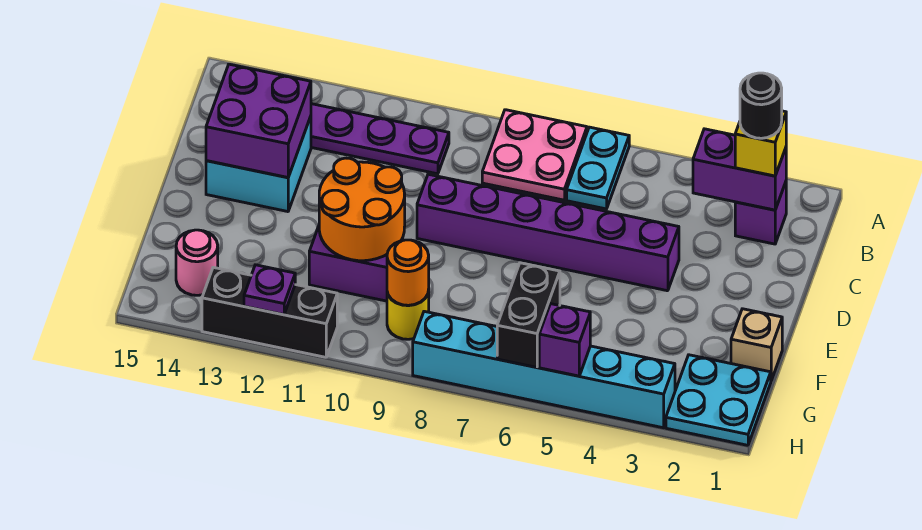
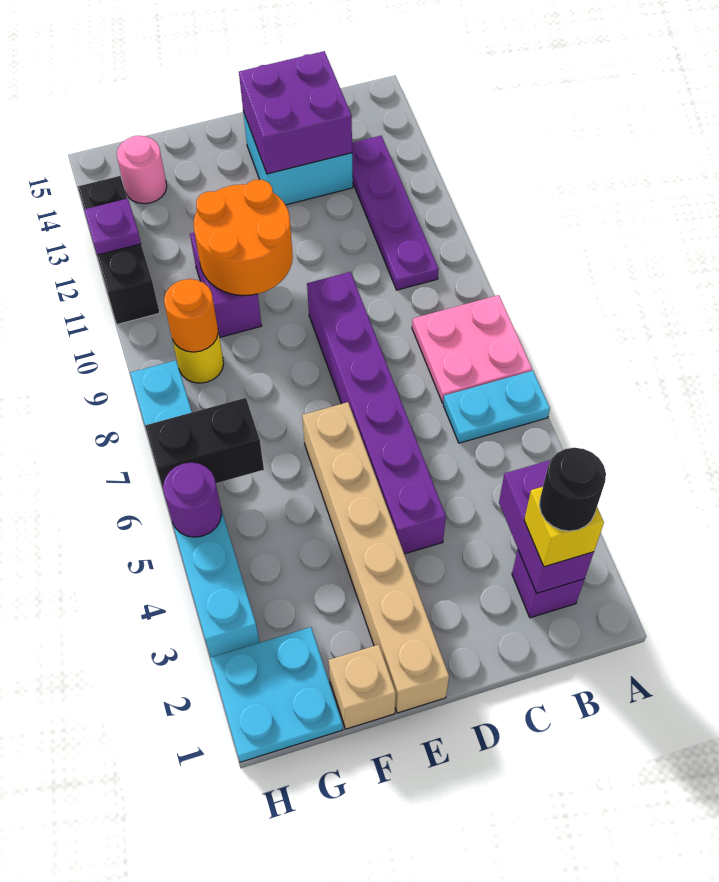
none -> tan 1x6 brick [302,402,449,713]
purple 1x1 brick [539,304,590,376] -> purple 1x1 round brick [163,463,222,537]

